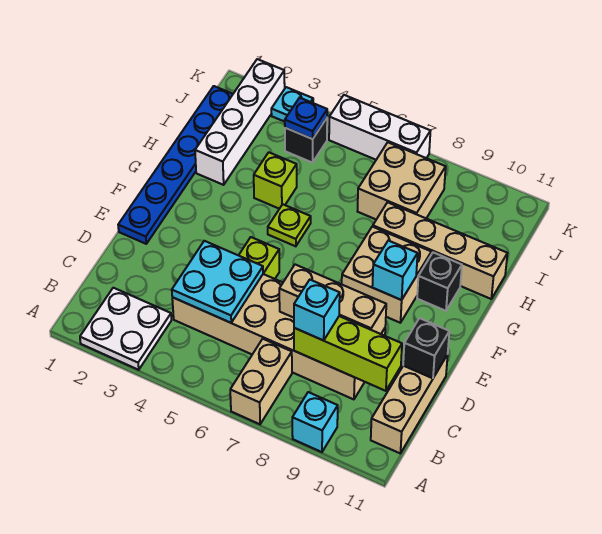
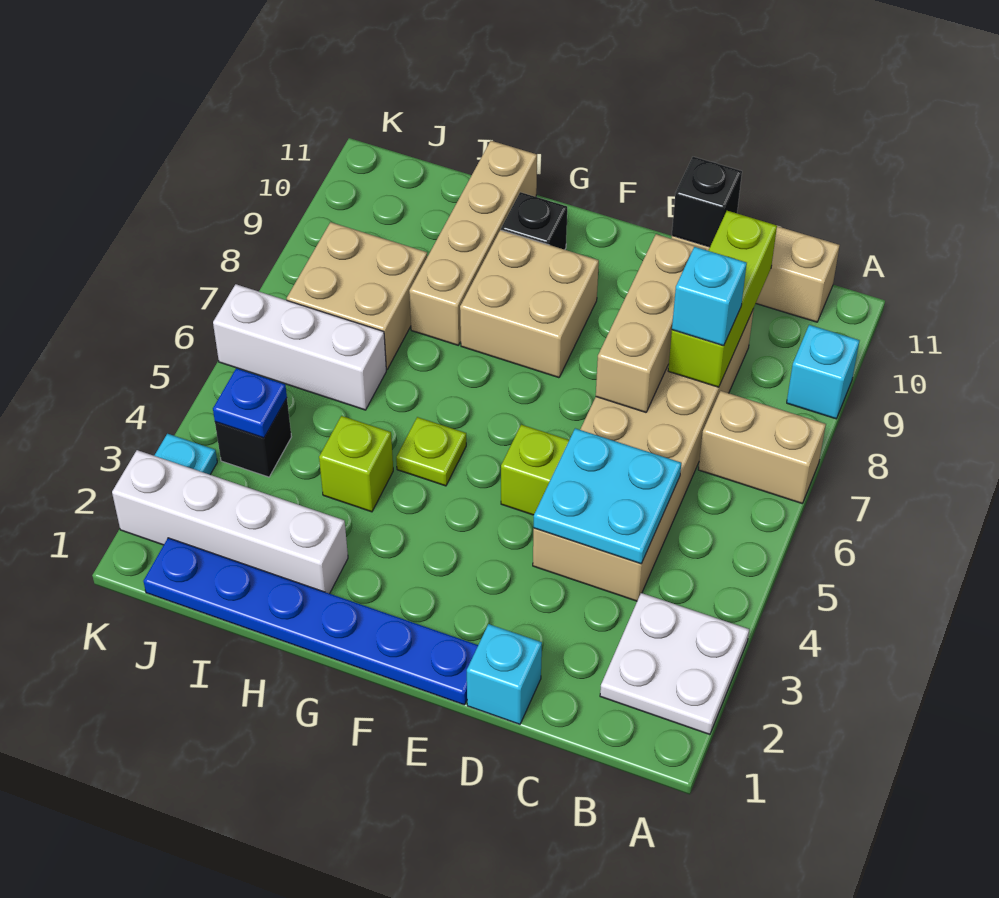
cyan 1x1 brick [372,241,418,300] -> cyan 1x1 brick moved to [467,624,542,724]
white 1x3 brick [329,95,430,160] -> white 1x3 brick turned to [213,284,386,410]

